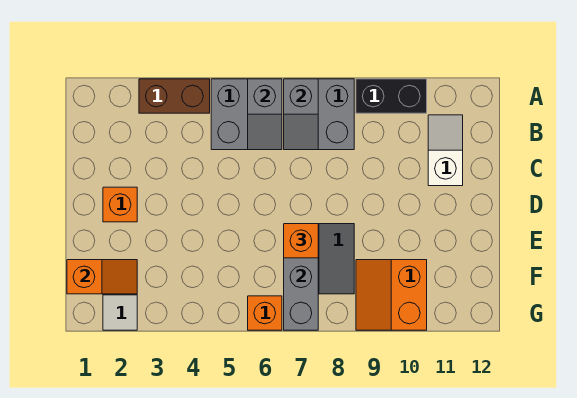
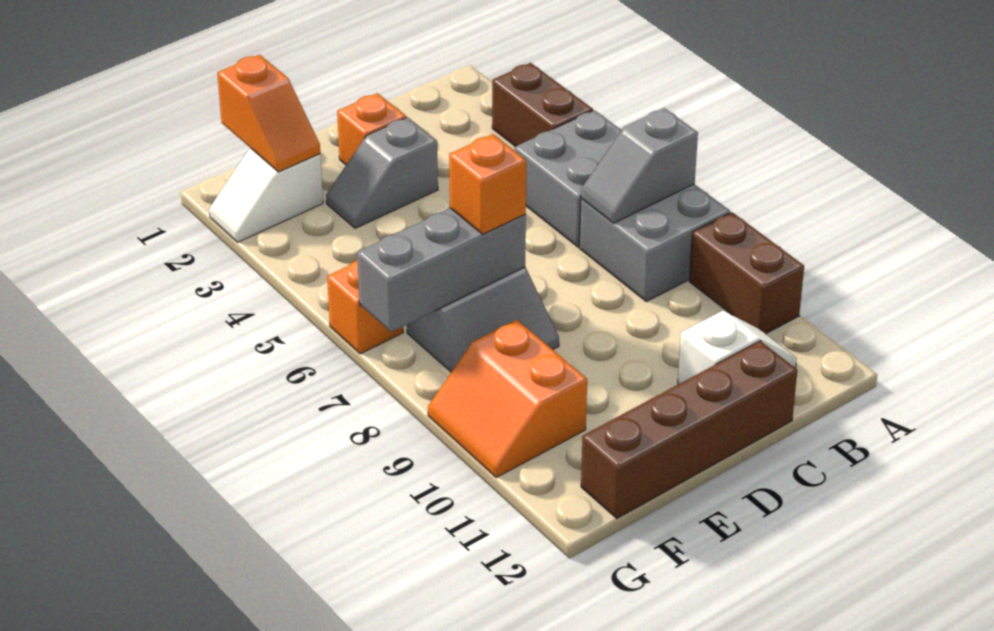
grey 1x2 slope [248,79,282,150] -> grey 1x2 slope moved to [326,117,438,228]
black 1x2 brick [356,79,427,113] -> brown 1x2 brick [689,212,804,334]
none -> brown 1x4 brick [581,341,797,518]
orange 2x2 slope [356,260,427,330] -> orange 2x2 slope turned to [428,320,587,477]

